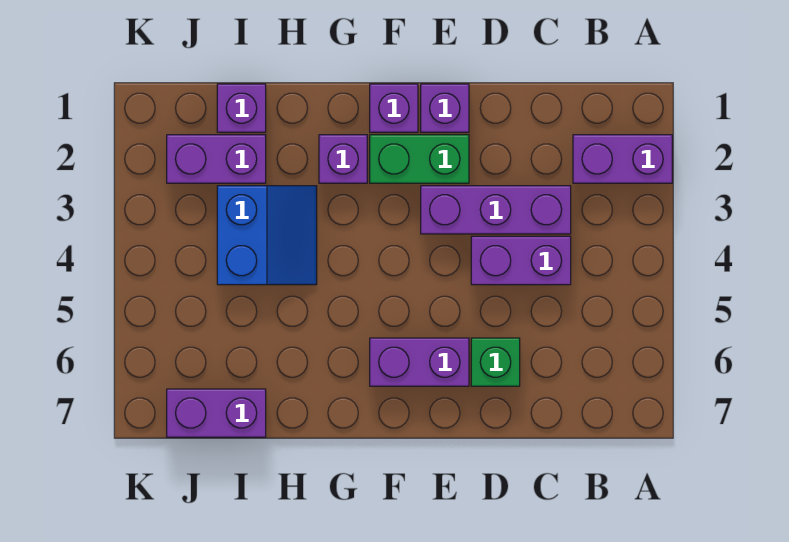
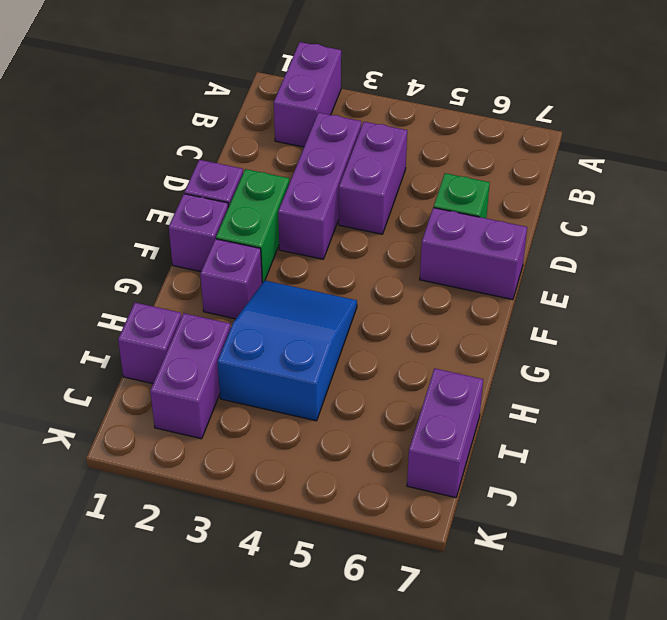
purple 1x2 brick [370,338,469,386] -> purple 1x2 brick turned to [420,208,527,300]
blue 2x2 slope [217,186,317,285] -> blue 2x3 slope [217,280,357,421]

